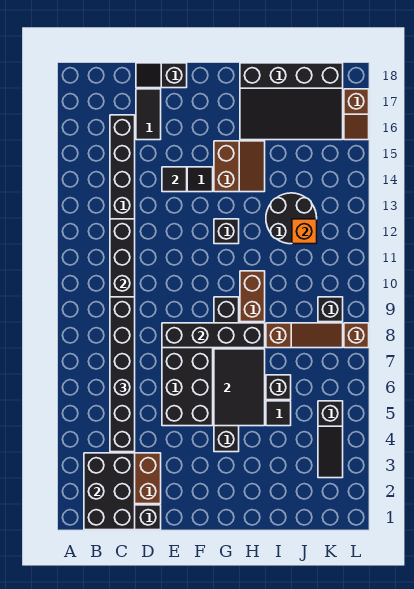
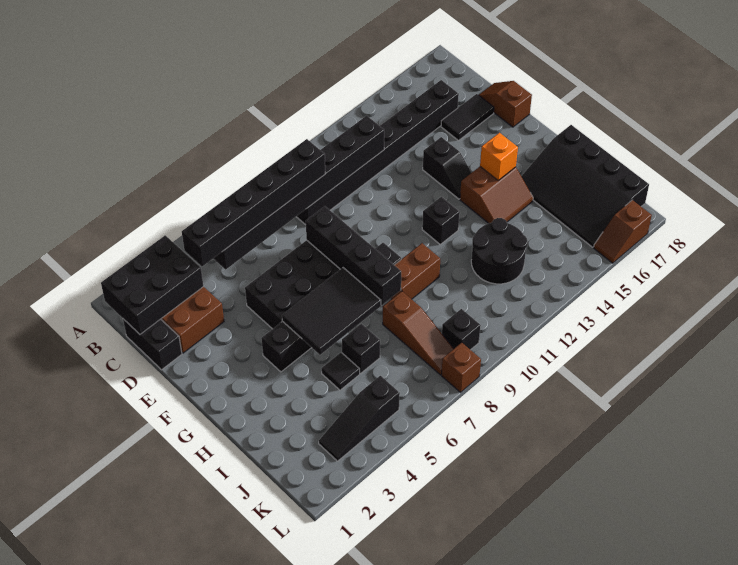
black 1x2 slope [136,63,187,88] -> brown 1x2 slope [479,81,532,127]
black 1x1 tile [162,167,187,192] -> none
orange 1x1 brick [292,219,317,244] -> orange 1x1 brick moved to [480,133,518,180]

